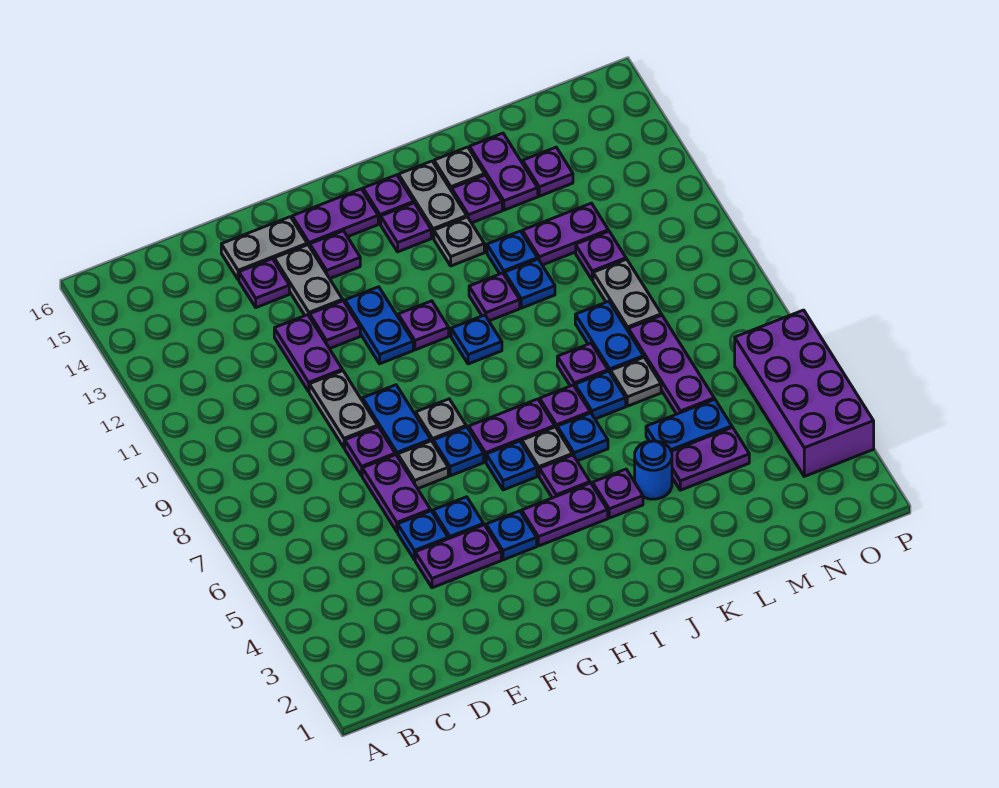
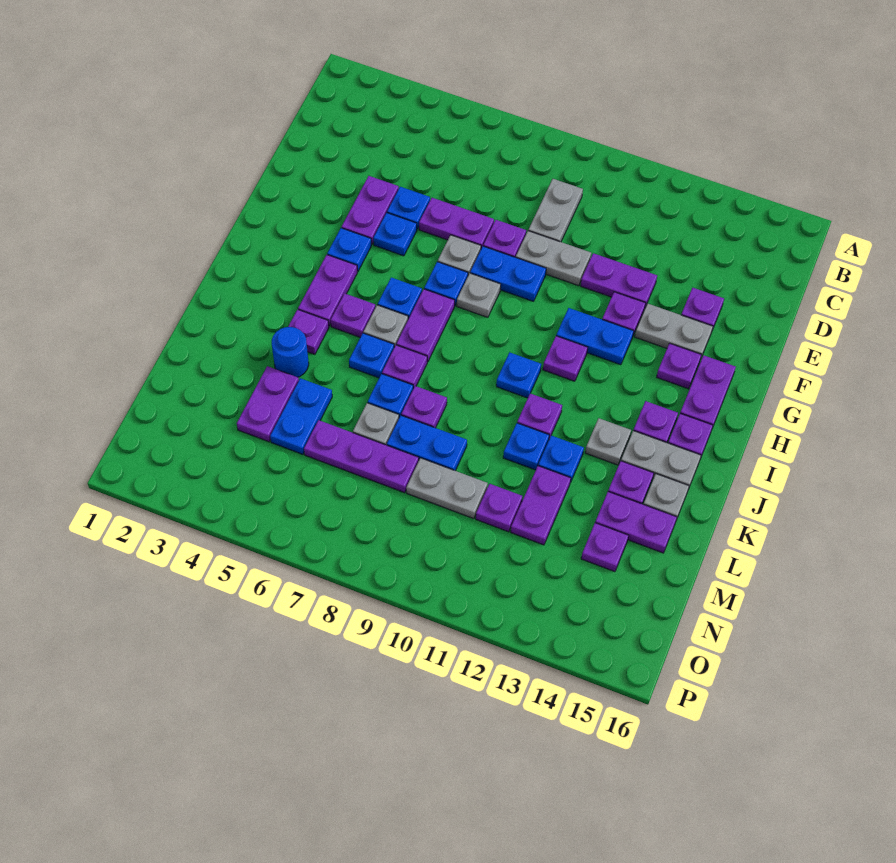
grey 1x2 plate [221,217,307,280] -> grey 1x2 plate moved to [528,179,583,242]
purple 2x4 brick [735,310,874,476] -> none

